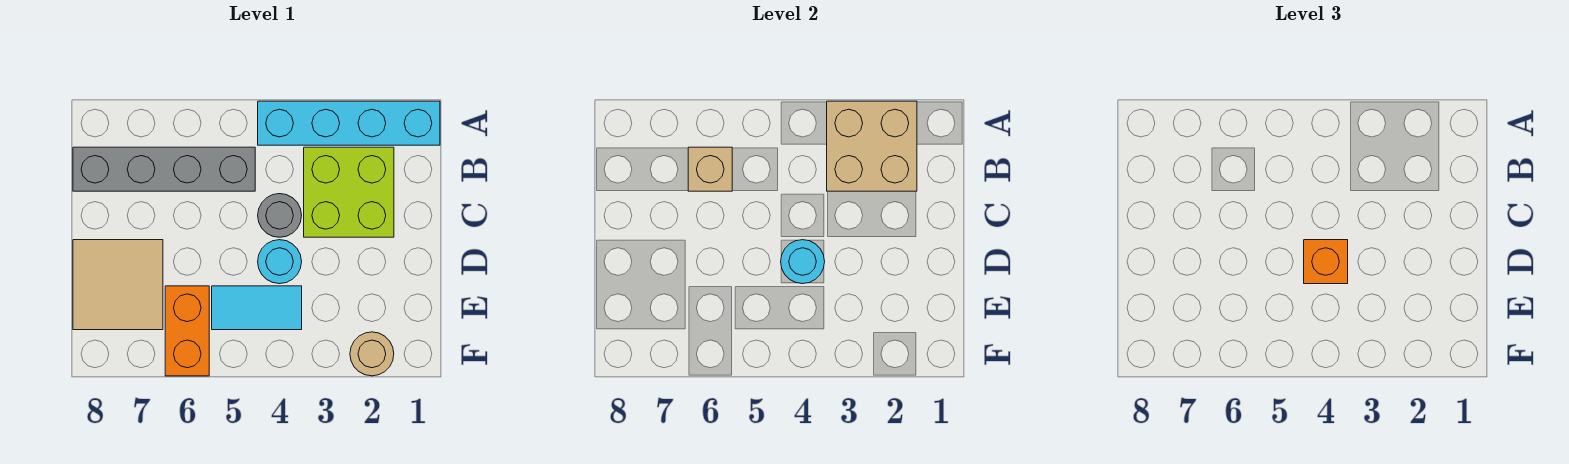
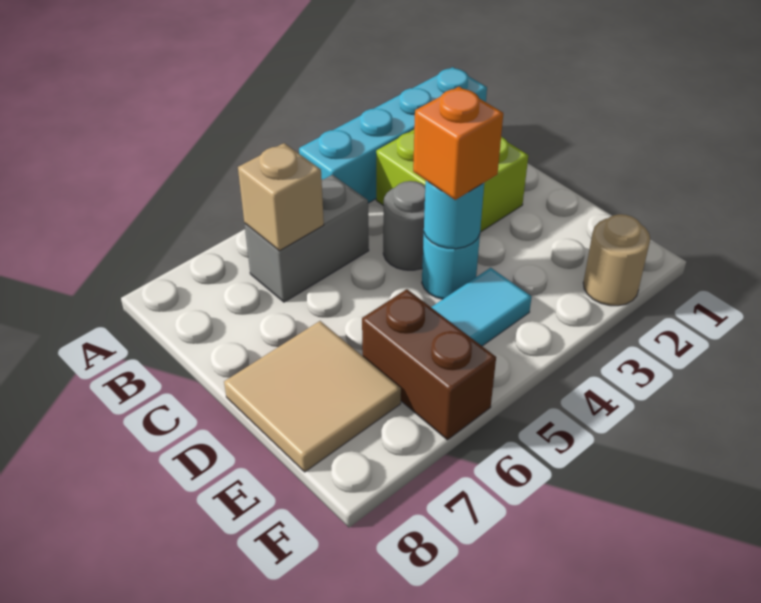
tan 2x2 brick [827,101,917,191] -> none
grey 1x4 brick [73,147,255,191] -> grey 1x2 brick [245,175,369,302]
orange 1x2 brick [165,286,209,376] -> brown 1x2 brick [362,289,496,440]

